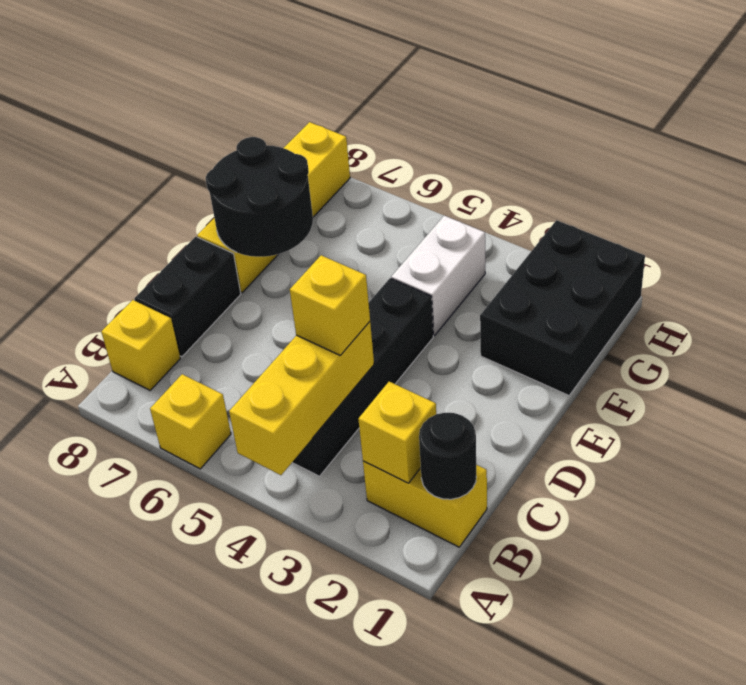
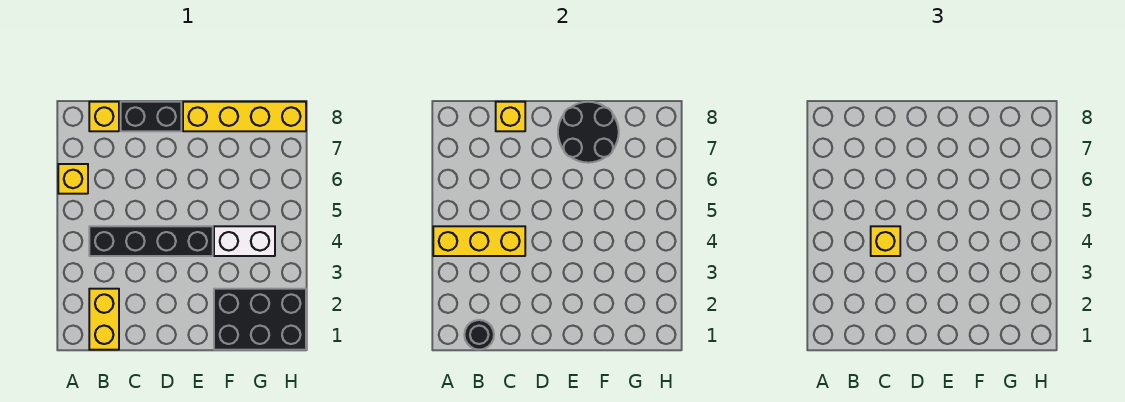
yellow 1x1 brick [358,382,436,483] -> yellow 1x1 brick moved to [496,102,525,131]

